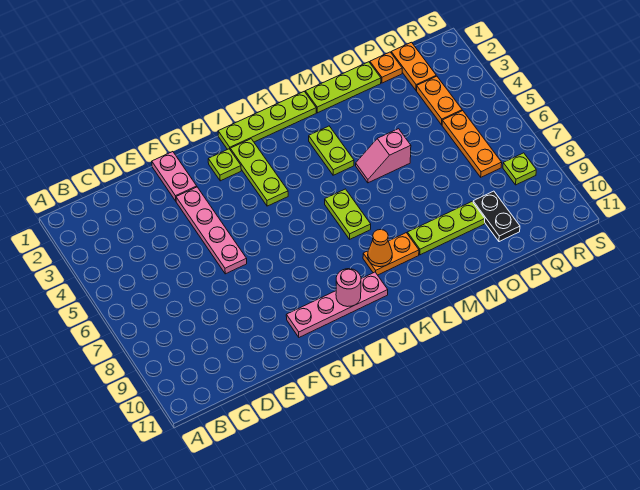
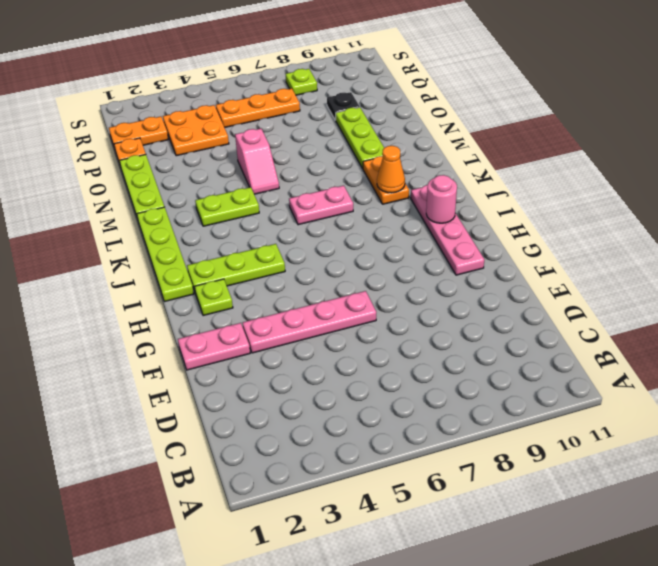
lime 1x2 plate [325,189,371,239] -> pink 1x2 plate [289,186,353,225]
black 1x2 plate [473,191,520,242] -> black 1x1 plate [327,92,360,120]
orange 1x2 plate [417,76,462,125] -> orange 2x2 plate [163,105,229,156]

